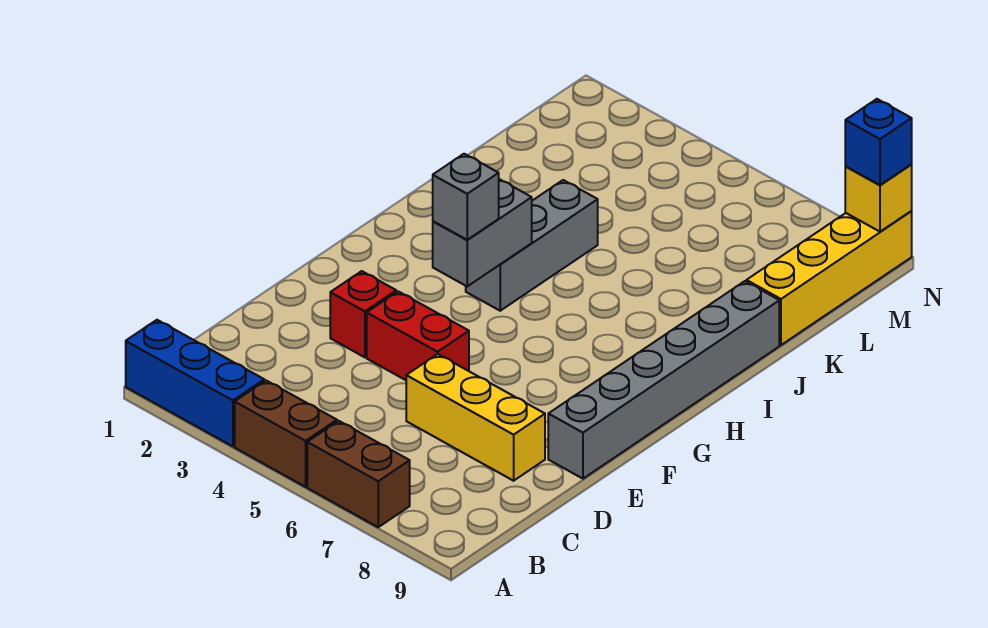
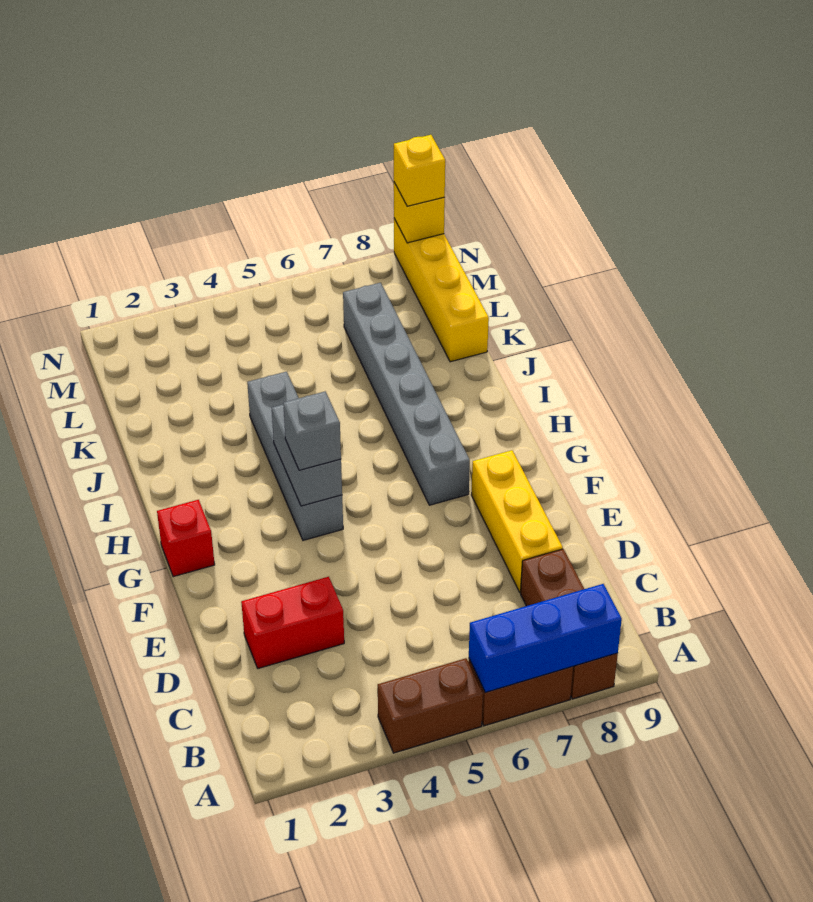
blue 1x3 brick [126,320,264,446] -> blue 1x3 brick moved to [469,584,622,692]
none -> brown 1x3 brick [521,549,618,699]
yellow 1x3 brick [406,354,545,481] -> yellow 1x3 brick turned to [472,450,563,593]
red 1x1 brick [330,271,396,357] -> red 1x1 brick moved to [157,500,215,577]
red 1x2 brick [367,291,469,380] -> red 1x2 brick moved to [241,577,344,668]
grey 1x6 brick [548,281,779,479] -> grey 1x6 brick moved to [343,283,470,505]
grey 1x3 brick [466,180,598,311] -> grey 1x4 brick [247,372,343,540]
blue 1x1 brick [845,99,912,185] -> yellow 1x1 brick [394,135,445,206]

